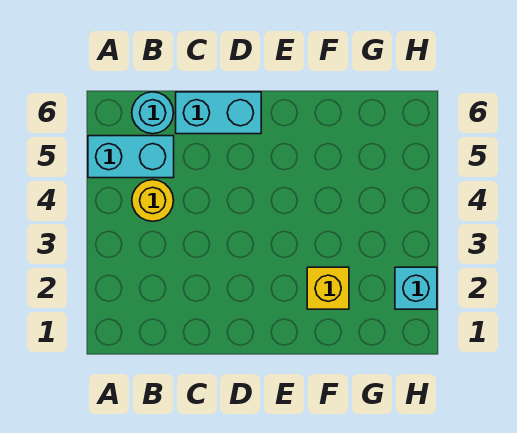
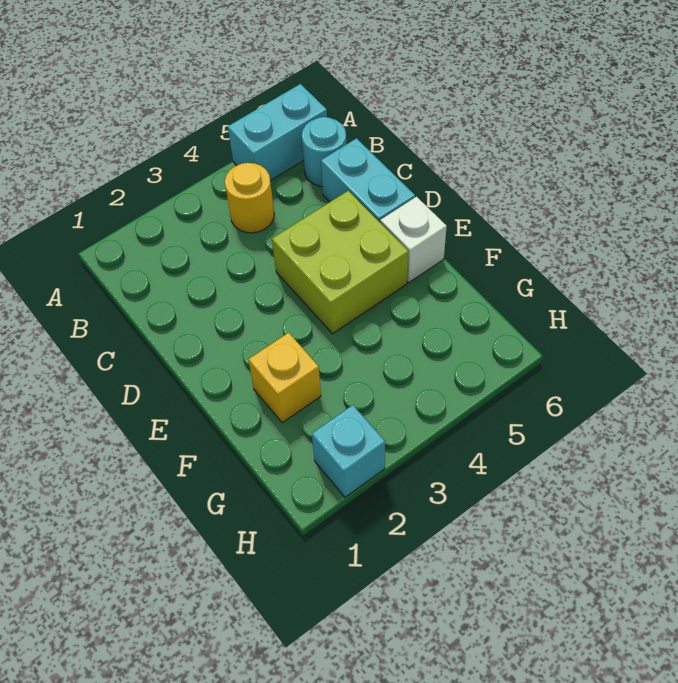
cyan 1x2 brick [88,136,174,178] -> cyan 1x2 brick turned to [228,84,327,181]
none -> lime 2x2 brick [272,191,408,334]
none -> white 1x1 brick [380,197,447,282]

